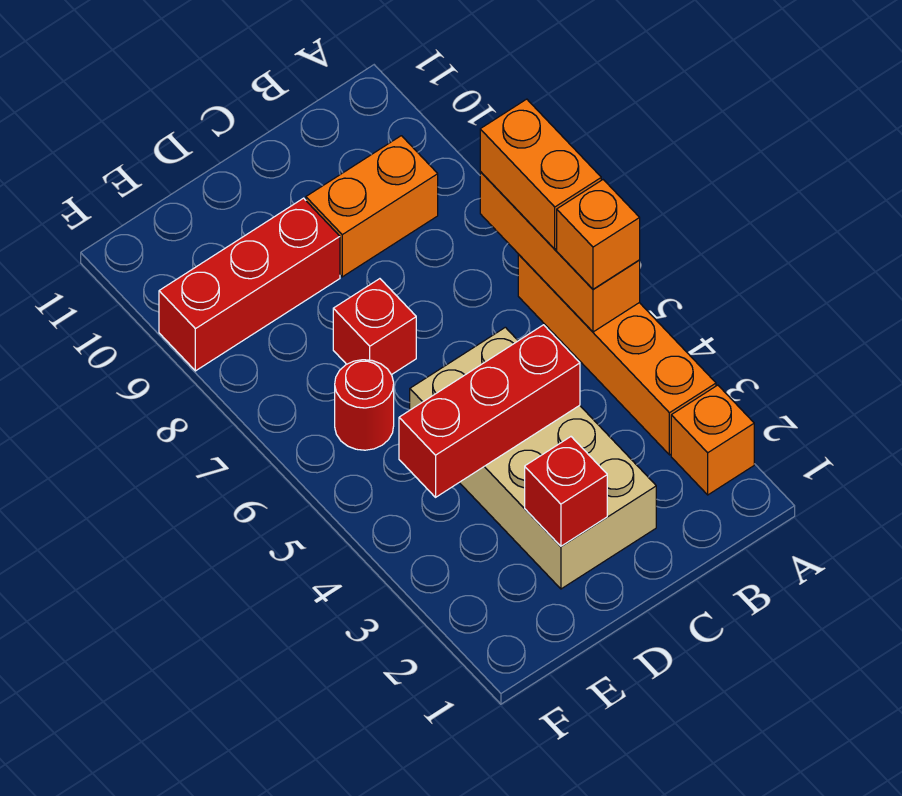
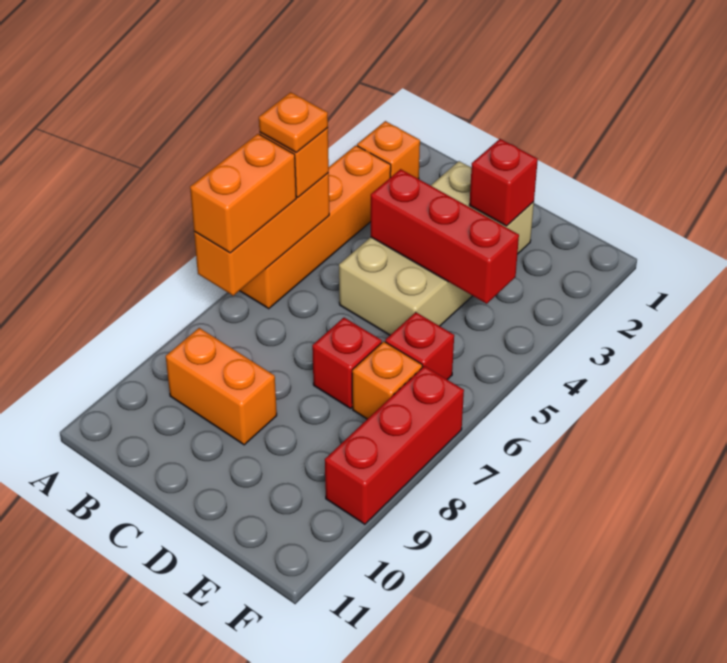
none -> orange 1x1 plate [259,92,328,153]
red 1x3 brick [159,198,340,371] -> red 1x3 brick turned to [325,366,464,524]
red 1x1 round brick [335,360,394,450] -> red 1x1 brick [385,312,454,380]
none -> orange 1x1 brick [352,341,422,419]

